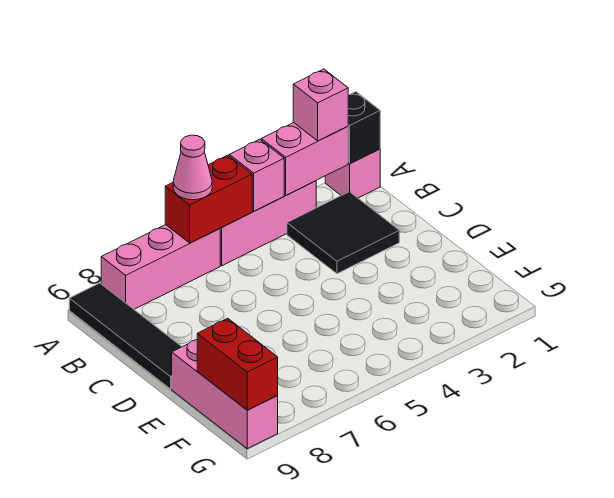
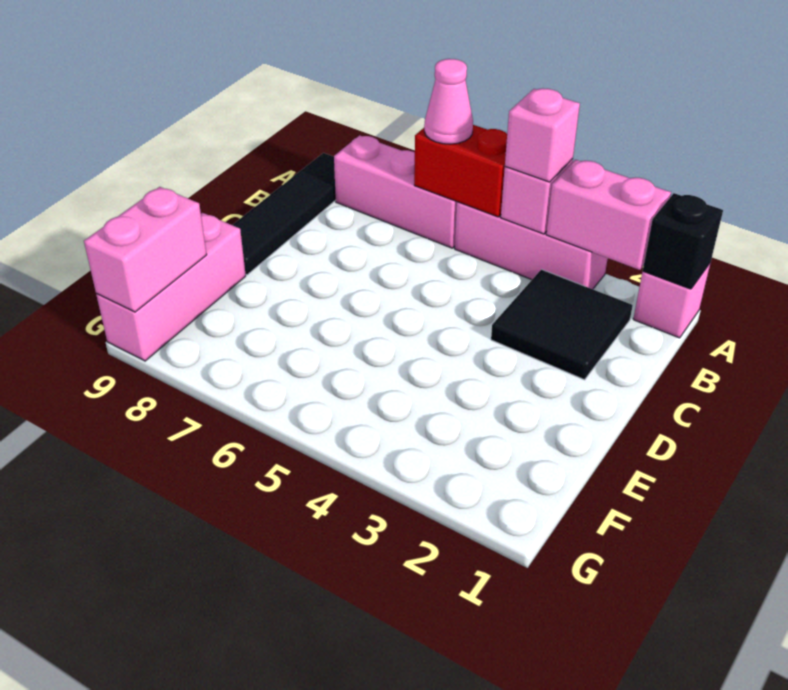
pink 1x1 brick [293,69,348,141] -> pink 1x1 brick moved to [505,88,580,182]
red 1x2 brick [197,318,278,410] -> pink 1x2 brick [84,187,207,312]

